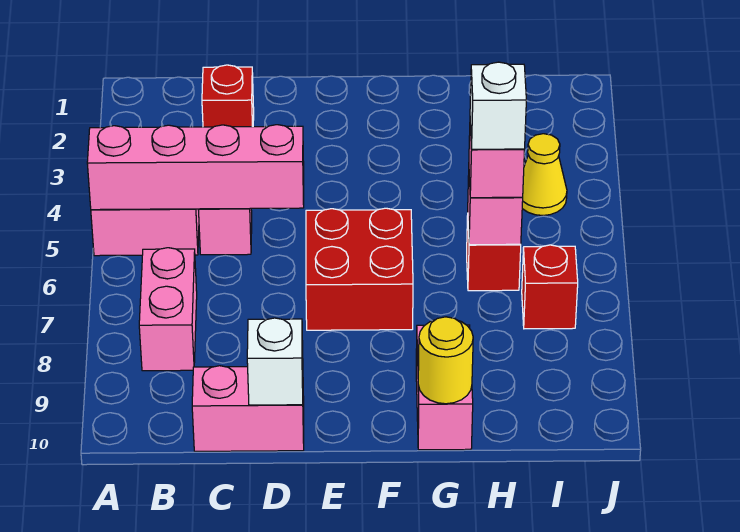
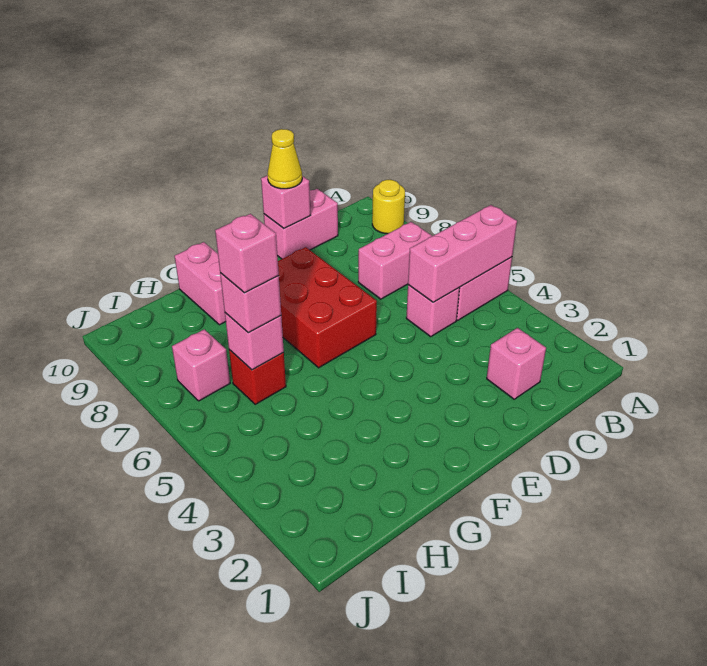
pink 1x4 brick [87,125,304,210] -> pink 1x3 brick [408,205,517,302]
pink 1x2 brick [139,248,197,371] -> pink 1x2 brick turned to [358,222,432,299]
red 1x1 brick [202,65,254,127] -> pink 1x1 brick [487,328,546,399]
white 1x1 brick [247,318,303,405] -> pink 1x1 brick [261,175,310,228]
red 2x2 brick [306,208,413,330] -> red 2x3 brick [278,247,377,368]
yellow 1x1 round brick [418,317,473,404] -> yellow 1x1 round brick moved to [372,180,405,234]
white 1x1 brick [470,62,526,149] -> pink 1x1 brick [215,214,279,293]
yellow 1x1 cone [522,134,567,215] -> yellow 1x1 cone moved to [267,129,302,189]
red 1x1 brick [522,245,578,329] -> pink 1x1 brick [172,329,230,401]

